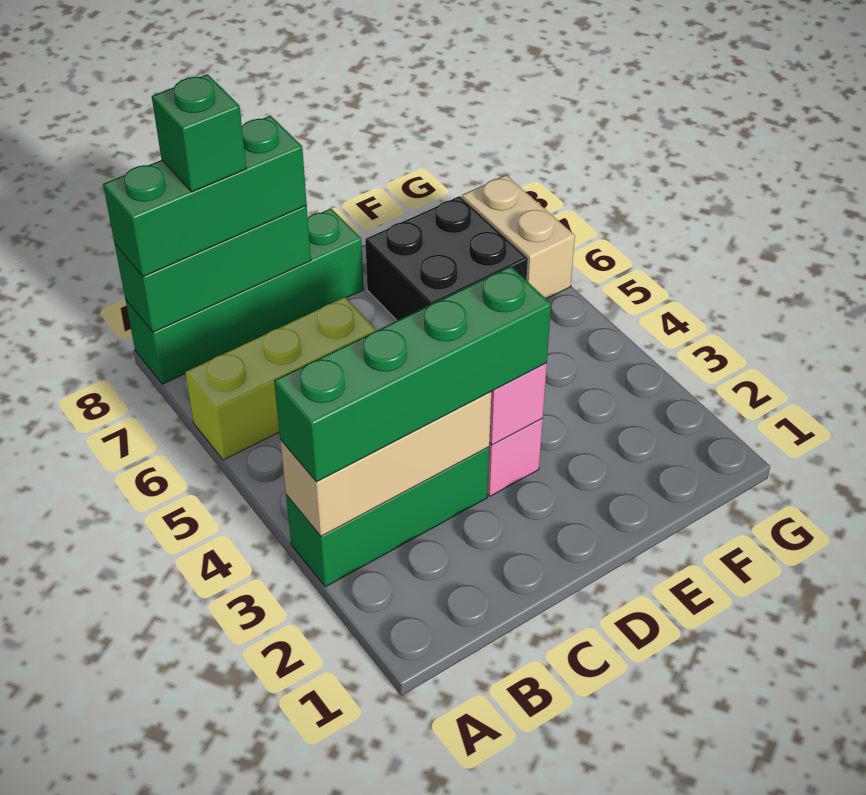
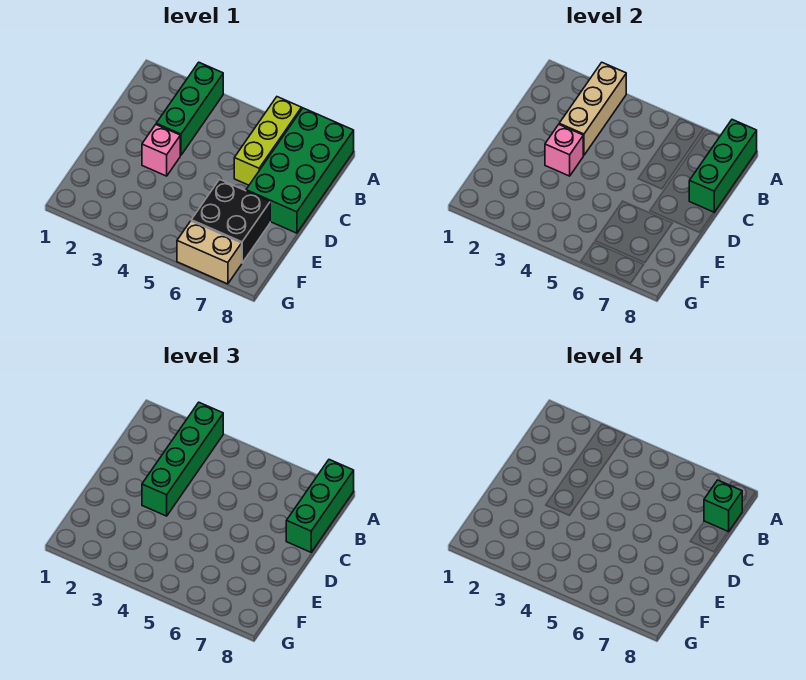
green 1x4 brick [125,208,364,384] -> green 2x4 brick [246,108,354,233]

